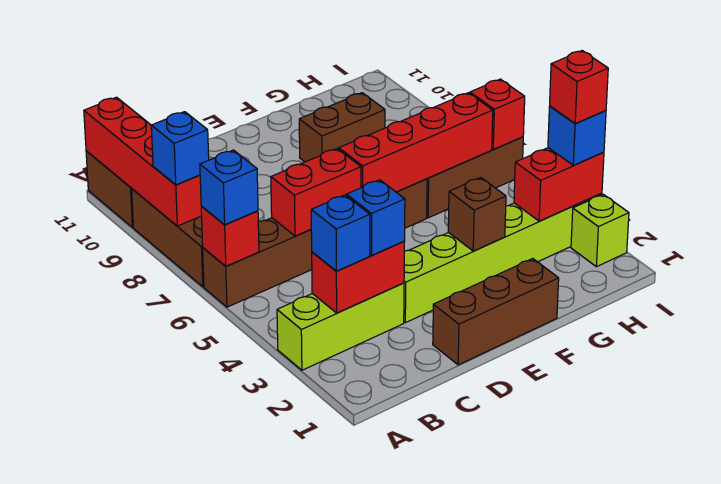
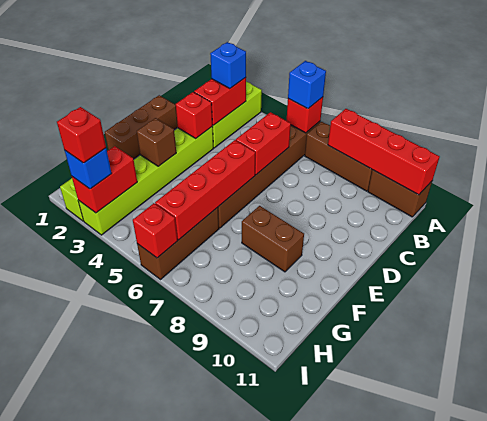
blue 1x1 brick [151,112,209,185] -> none
blue 1x1 brick [347,180,405,255] -> none
none -> red 1x1 brick [176,92,212,138]
brown 1x2 brick [299,93,385,162] -> brown 1x2 brick turned to [242,206,304,272]

